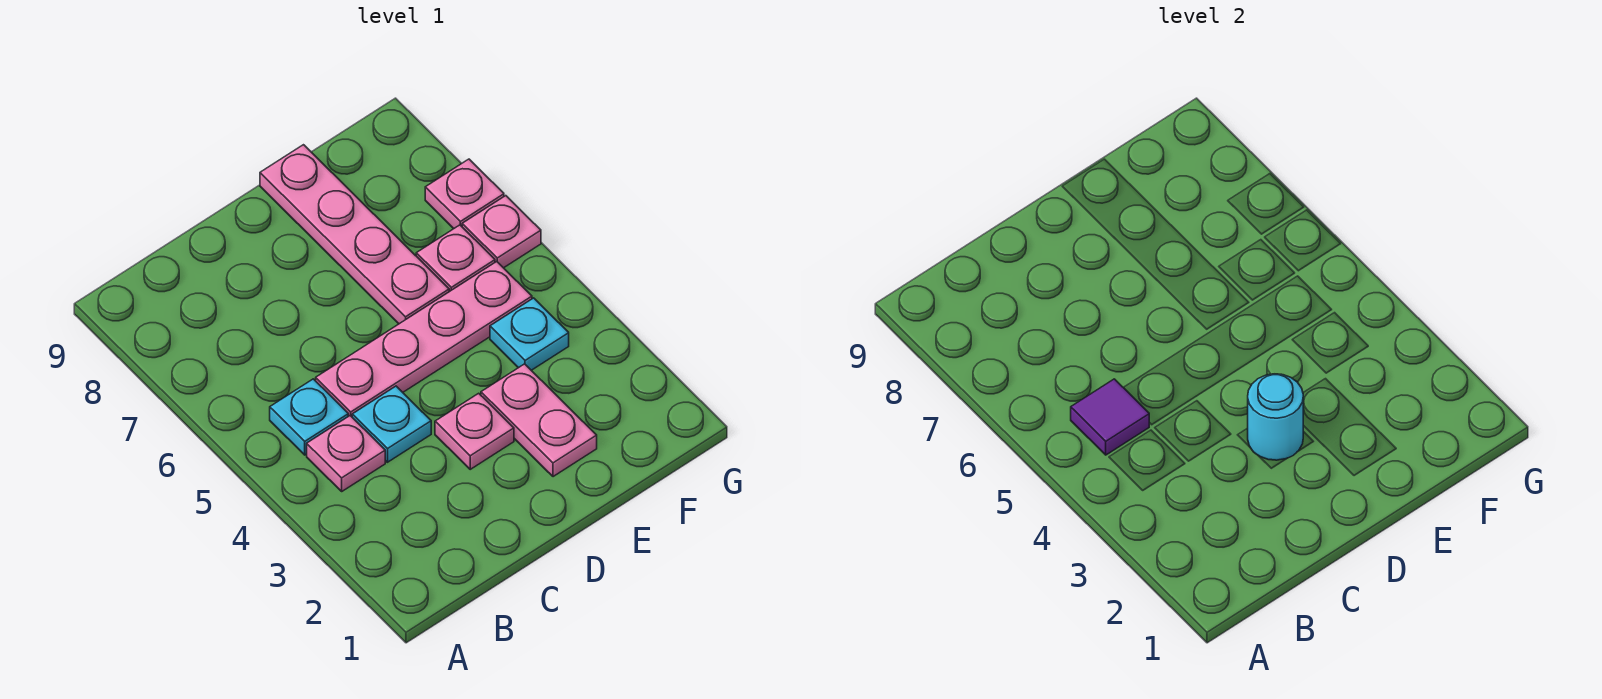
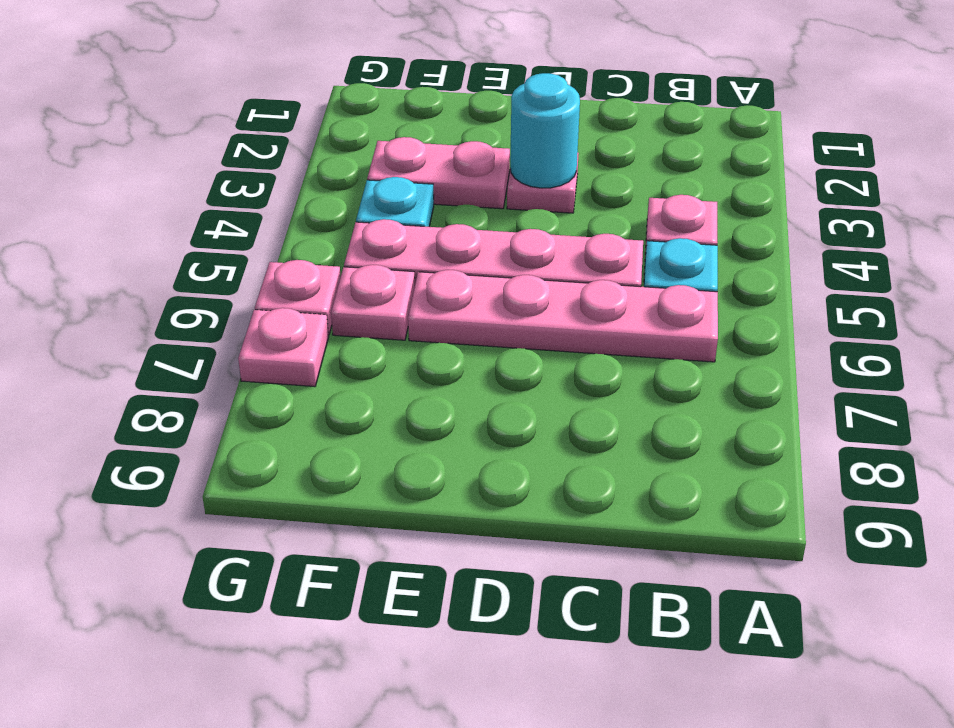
purple 1x1 tile [1071,379,1149,455] -> none
cyan 1x1 plate [352,386,431,462] -> none
pink 1x2 plate [481,364,597,477] -> pink 1x2 plate turned to [367,137,510,209]
pink 1x4 plate [260,145,449,324] -> pink 1x4 plate turned to [408,270,718,362]

